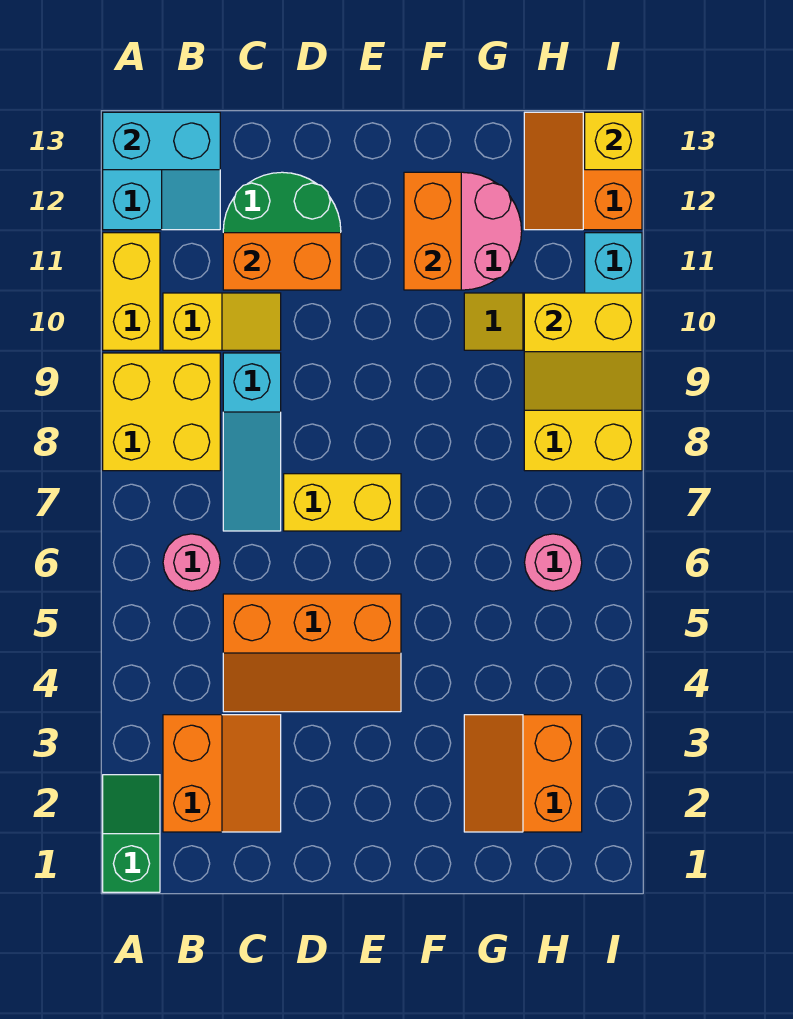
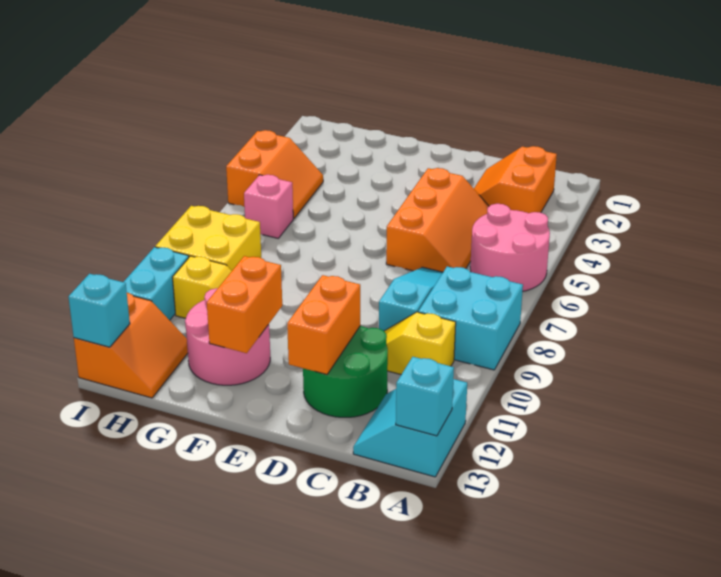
green 1x2 slope [103,775,160,892] -> none
yellow 2x2 brick [103,353,220,471] -> cyan 2x2 brick [418,267,523,370]
yellow 1x2 brick [103,233,160,350] -> none
cyan 1x2 brick [103,112,220,170] -> cyan 1x1 brick [396,357,454,436]
pink 1x1 round brick [163,534,220,591] -> pink 2x2 round brick [470,204,550,291]
orange 2x3 slope [223,594,401,712] -> orange 2x3 slope turned to [386,168,489,272]
orange 1x2 brick [223,233,341,290] -> orange 1x2 brick turned to [287,275,360,375]
yellow 1x2 brick [284,474,401,531] -> none
orange 2x2 slope [464,715,582,832] -> orange 2x2 slope moved to [226,130,323,219]
pink 1x1 round brick [525,534,582,591] -> pink 1x1 brick [244,175,293,238]
yellow 2x2 slope [524,293,642,410] -> none
yellow 1x1 brick [585,112,642,170] -> cyan 1x1 brick [68,274,130,347]

